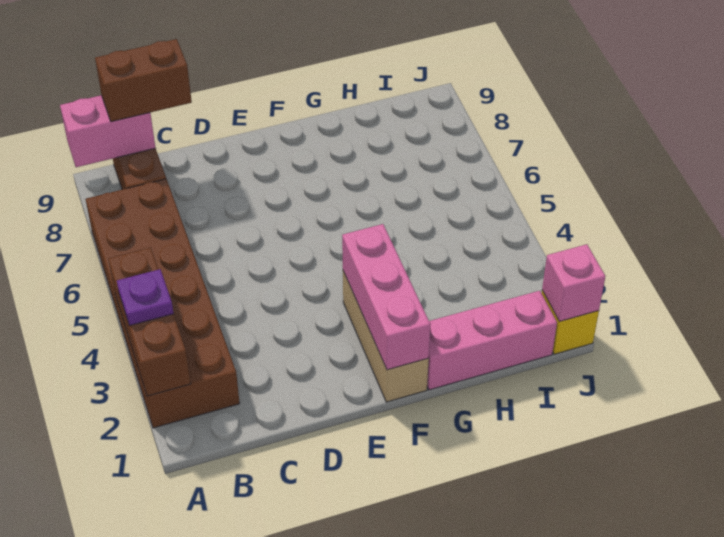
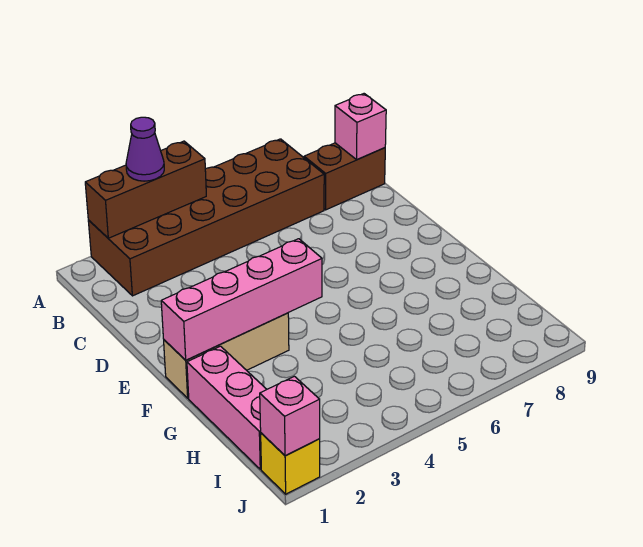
purple 1x1 plate [117,269,174,326] -> purple 1x1 cone [126,117,164,181]
pink 1x2 brick [60,95,155,167] -> pink 1x1 brick [335,94,386,160]
brown 1x2 brick [95,39,192,122] -> none
pink 1x3 brick [342,224,430,370] -> pink 1x4 brick [161,239,322,360]

